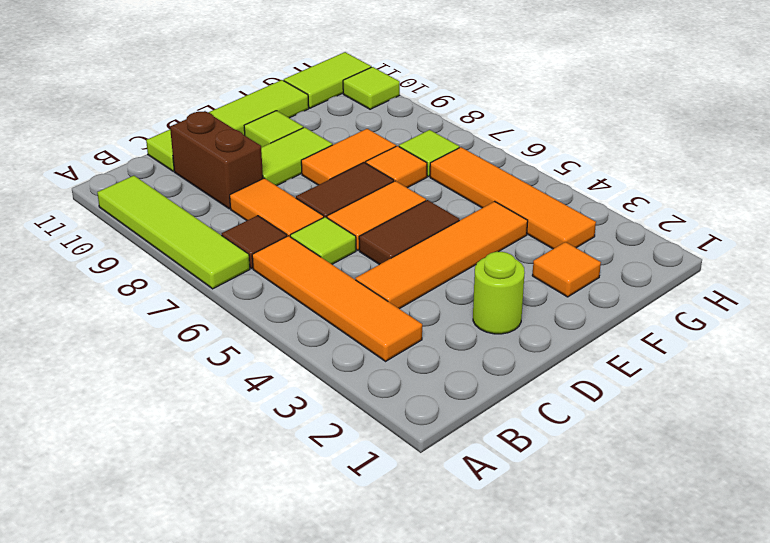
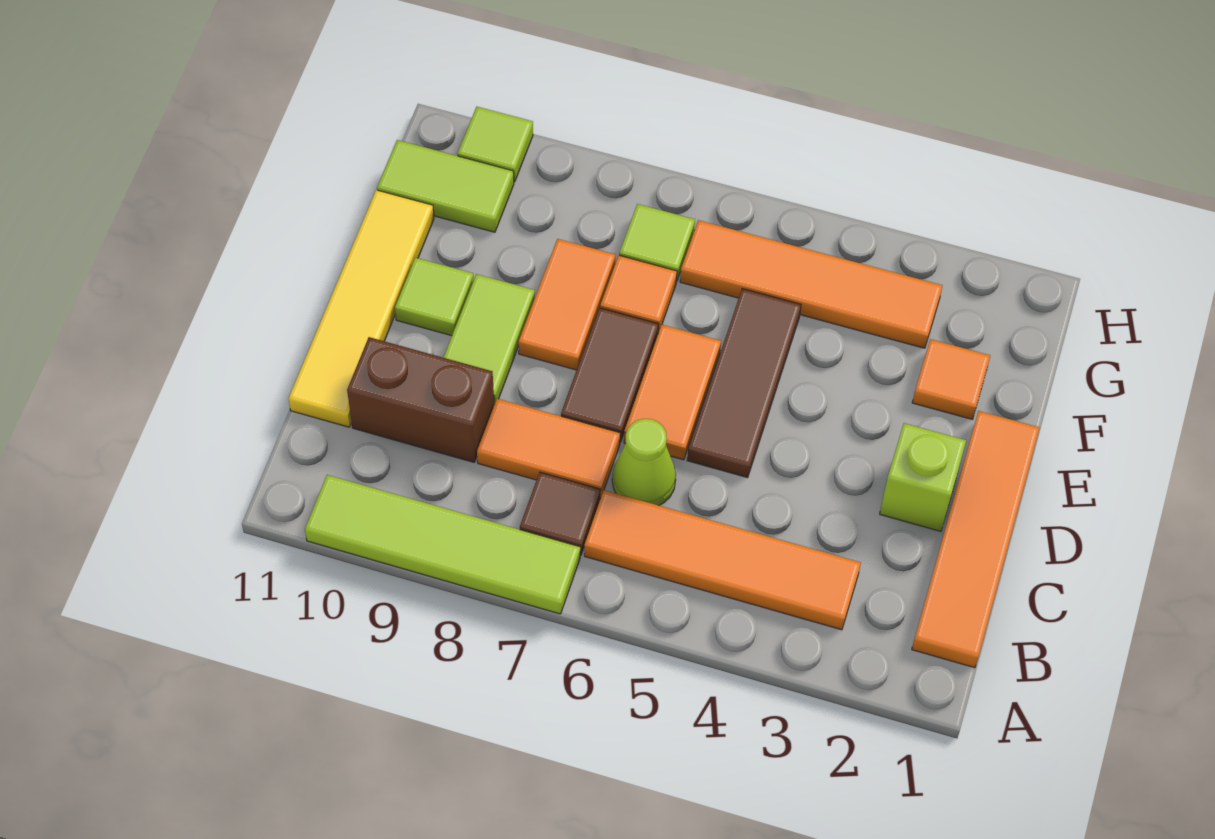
orange 1x4 tile [356,201,528,309] -> orange 1x4 tile moved to [912,411,1040,668]
lime 1x1 tile [290,217,356,264] -> lime 1x1 cone [612,419,676,505]
lime 1x4 tile [146,80,309,171] -> yellow 1x4 tile [288,190,434,427]
lime 1x1 round brick [473,252,525,334] -> lime 1x1 brick [880,423,966,531]
brown 1x2 tile [359,200,459,265] -> brown 1x3 tile [687,289,801,478]
lime 1x2 tile [284,52,371,108] -> lime 1x2 tile turned to [377,140,514,232]

